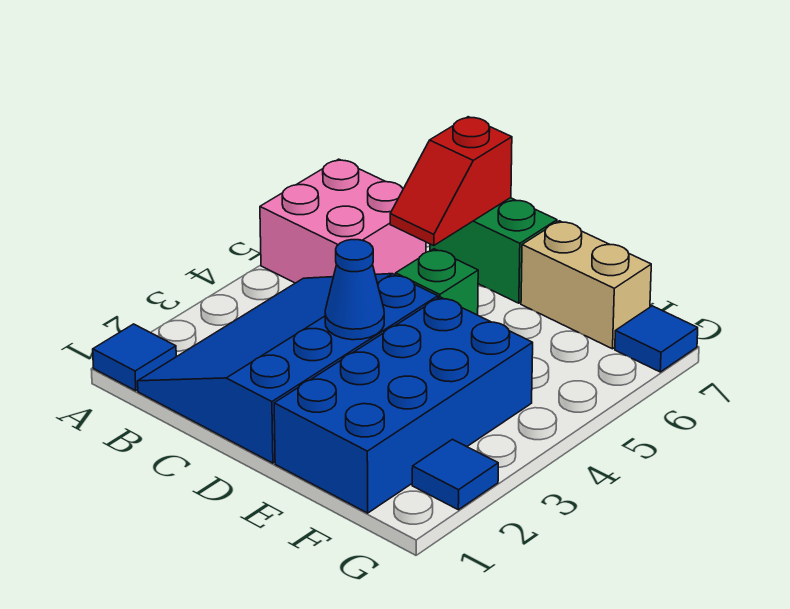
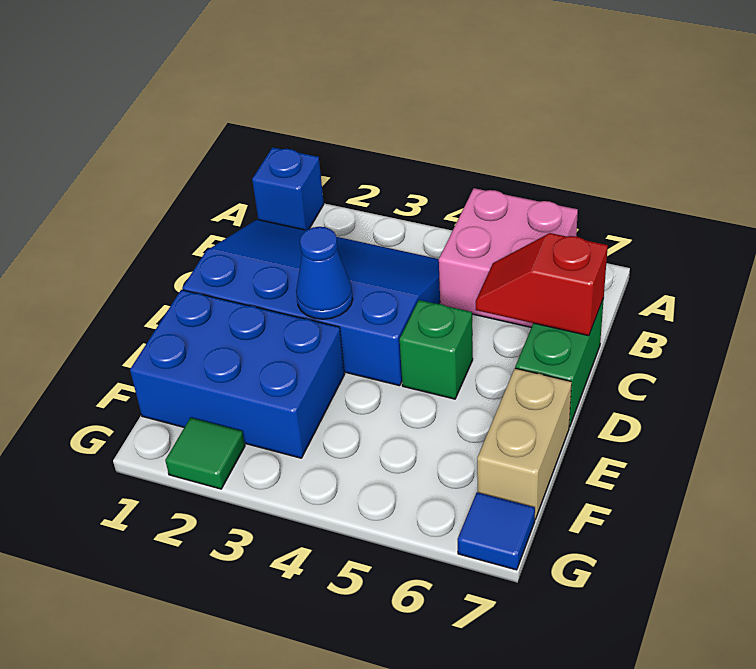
blue 1x1 tile [93,324,176,391] -> blue 1x1 brick [252,147,324,230]
blue 2x4 brick [274,297,533,513] -> blue 2x3 brick [130,290,345,458]
blue 1x1 tile [412,439,498,510] -> green 1x1 tile [165,418,245,489]

